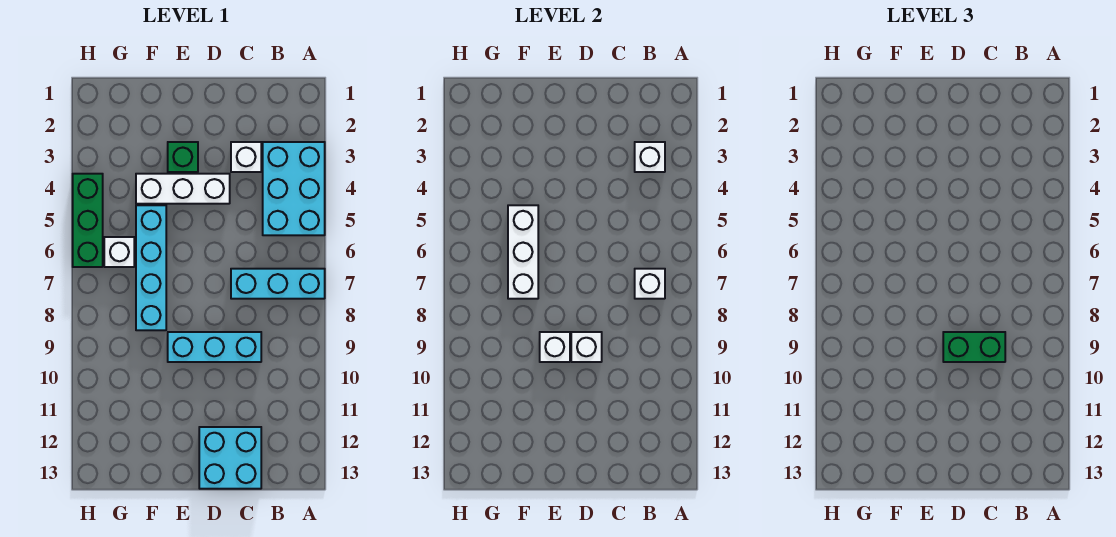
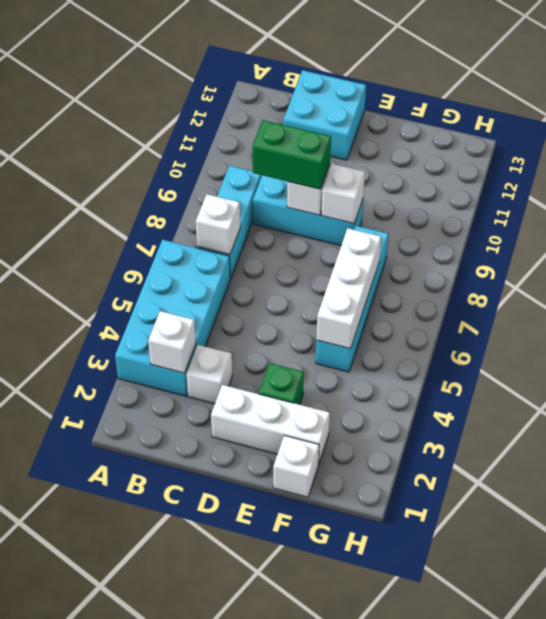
cyan 2x3 brick [263,142,325,235] -> cyan 2x4 brick [115,240,230,396]
cyan 1x3 brick [231,269,325,299] -> cyan 1x3 brick turned to [197,166,261,279]
white 1x3 brick [136,174,230,204] -> white 1x3 brick moved to [211,385,330,465]
white 1x1 brick [104,237,134,267] -> white 1x1 brick moved to [273,435,319,497]
green 1x3 brick [73,174,103,267] -> none

